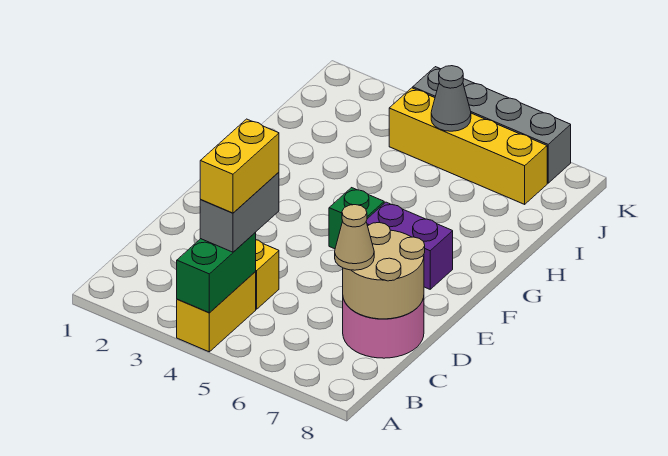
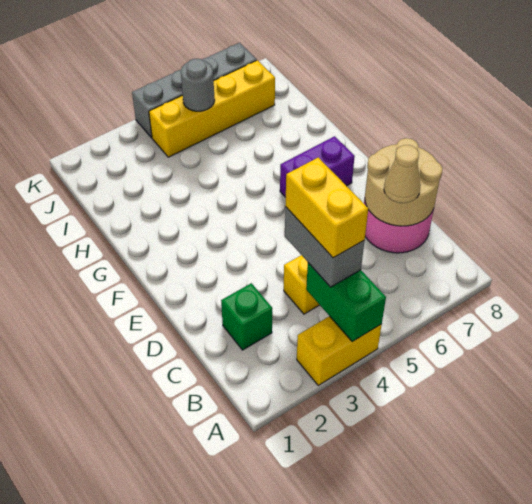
yellow 1x2 brick [177,272,256,352] -> yellow 1x2 brick turned to [297,316,382,385]
green 1x1 brick [329,188,384,249] -> green 1x1 brick moved to [221,283,272,350]
grey 1x1 cone [431,66,471,131] -> grey 1x1 round brick [181,59,215,111]

